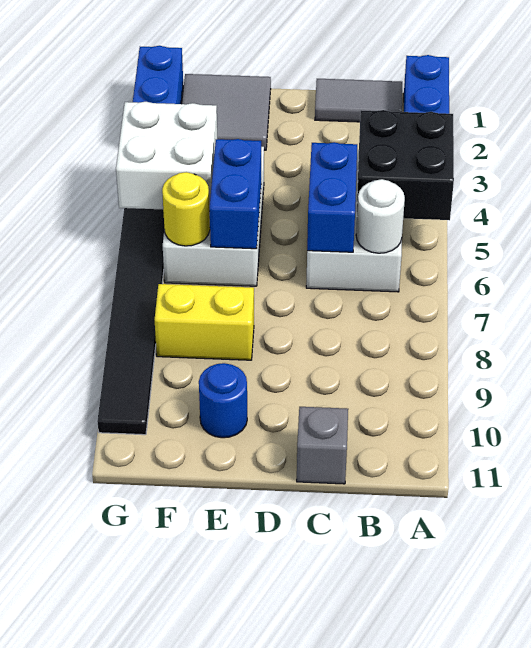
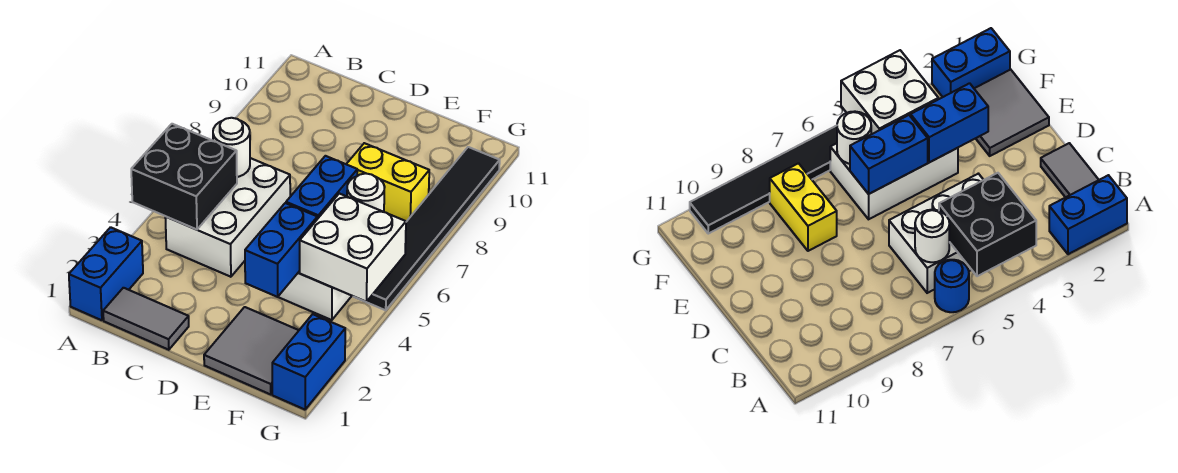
blue 1x2 brick [307,142,357,252] -> blue 1x2 brick moved to [245,203,317,297]
grey 1x1 brick [297,407,348,484] -> none
blue 1x1 round brick [199,363,247,438] -> blue 1x1 round brick moved to [935,260,969,312]
yellow 1x1 round brick [162,172,210,246] -> white 1x1 round brick [347,174,385,212]

